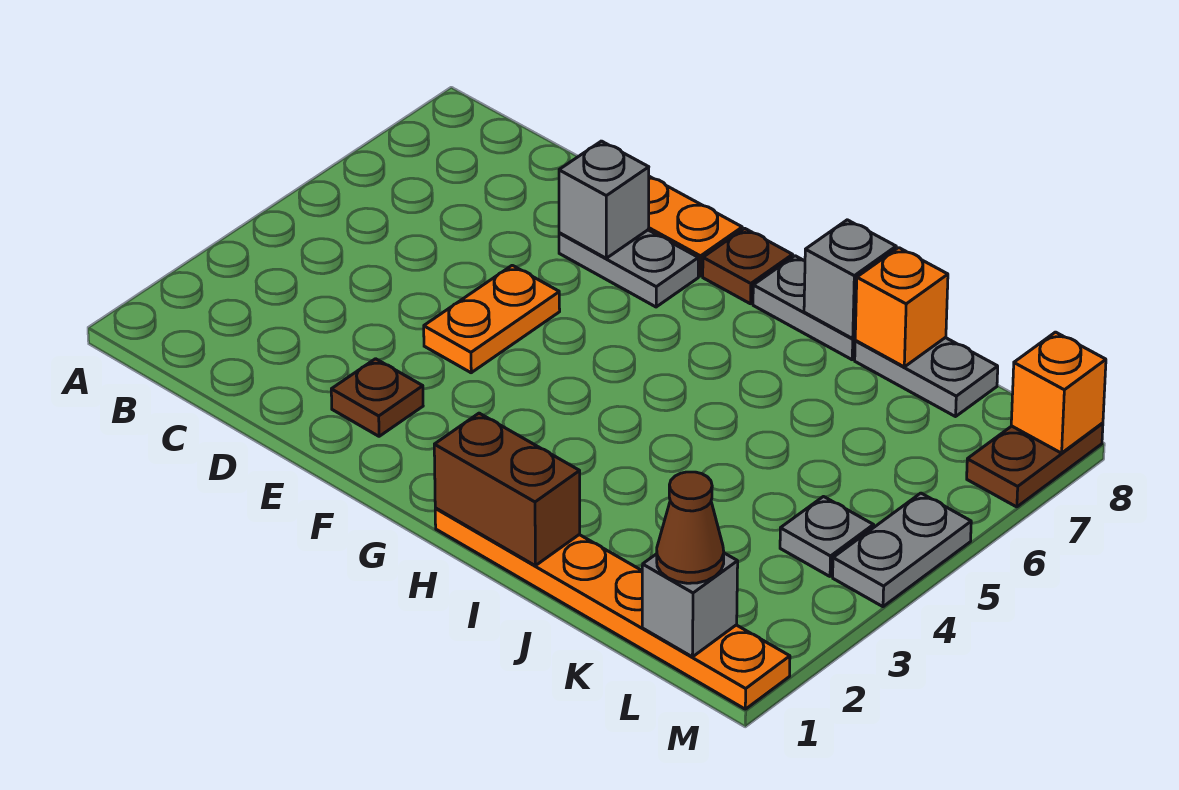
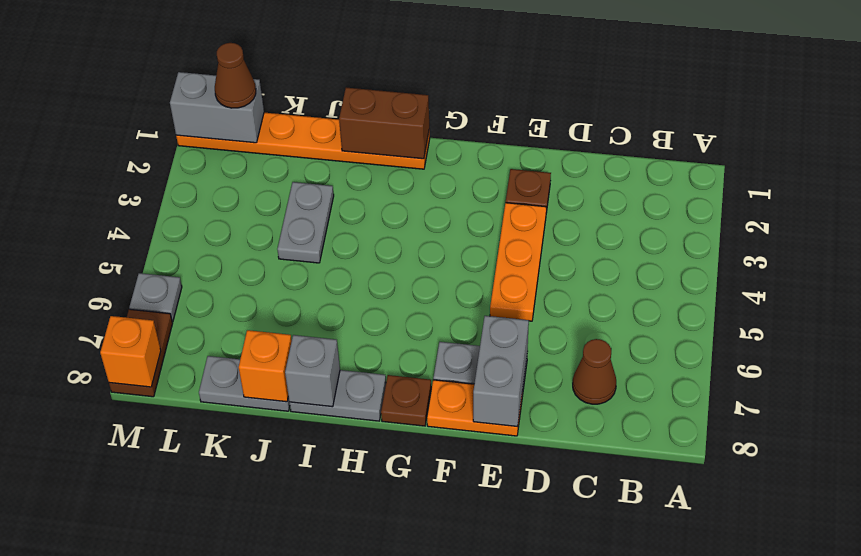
none -> brown 1x1 cone [573,339,616,404]
orange 1x2 plate [424,265,560,373] -> orange 1x3 plate [490,203,546,321]
grey 1x1 brick [559,141,649,258] -> grey 1x2 brick [473,316,529,427]
grey 1x1 brick [642,553,738,657] -> grey 1x2 brick [170,72,264,143]
grey 1x1 plate [780,497,874,576] -> grey 1x1 plate moved to [129,273,182,322]
grey 1x2 plate [833,493,971,607] -> grey 1x2 plate moved to [277,182,334,263]

